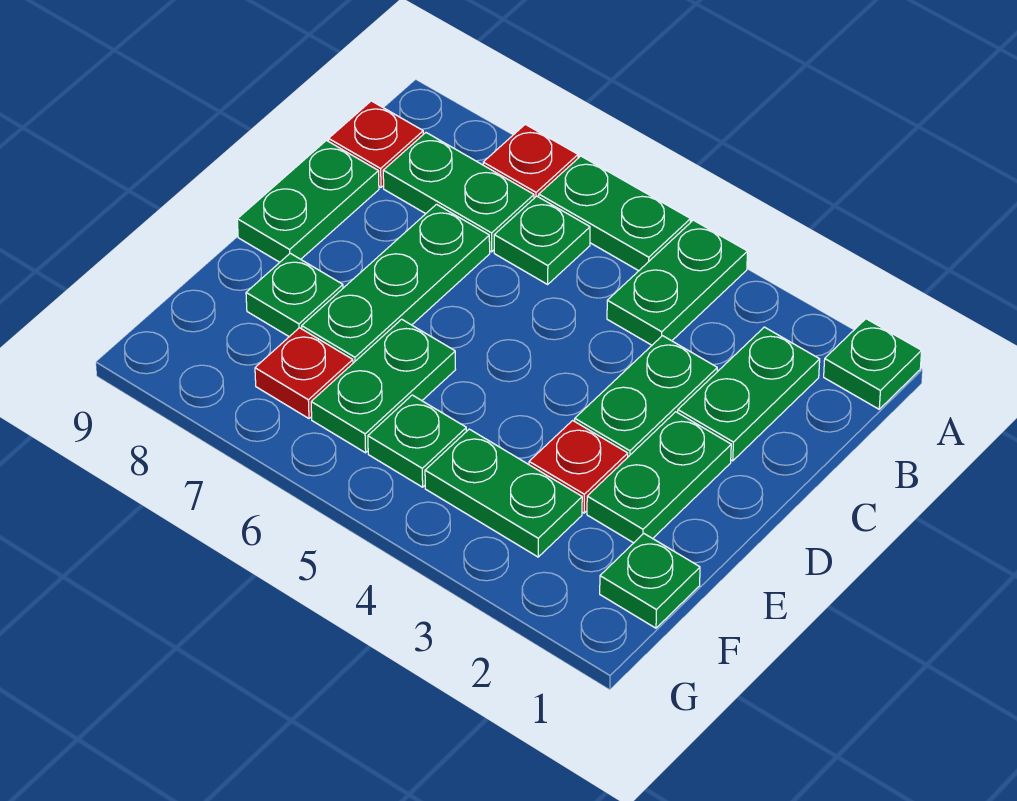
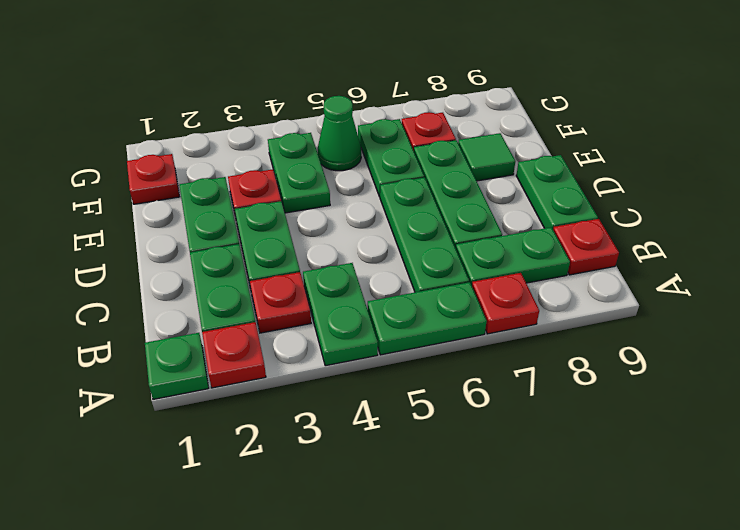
none -> red 1x1 plate [202,322,266,388]
none -> red 1x1 plate [250,272,311,333]
green 1x1 plate [494,196,590,284] -> green 1x3 plate [380,178,469,292]
green 1x1 plate [246,253,343,337] -> green 1x1 tile [458,133,515,181]
green 1x1 plate [600,534,700,628] -> red 1x1 plate [127,154,179,204]
green 1x2 plate [425,429,582,557] -> green 1x2 plate turned to [268,133,330,213]
green 1x1 plate [368,395,466,487] -> green 1x1 cone [318,96,361,171]

